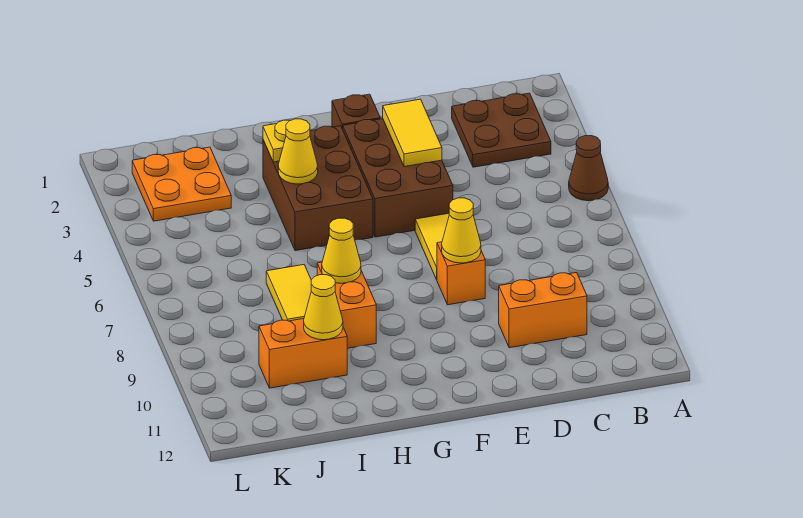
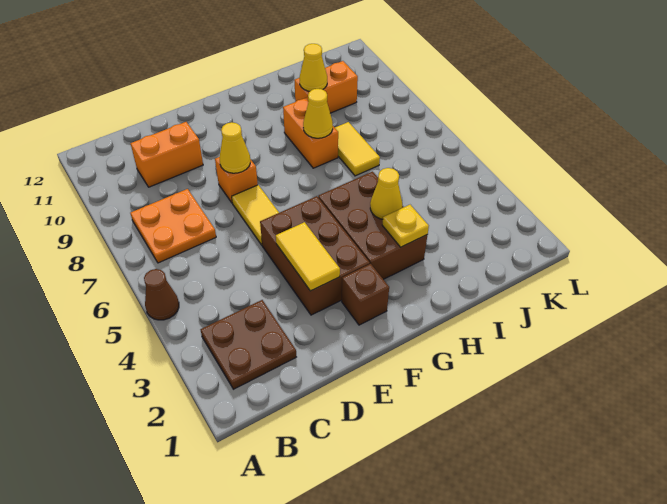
orange 2x2 plate [132,147,231,221] -> orange 2x2 plate moved to [131,189,216,263]

